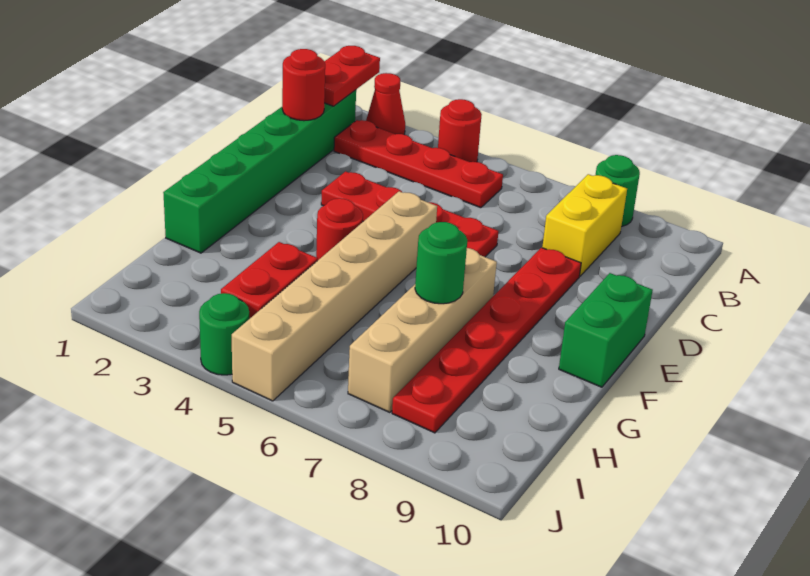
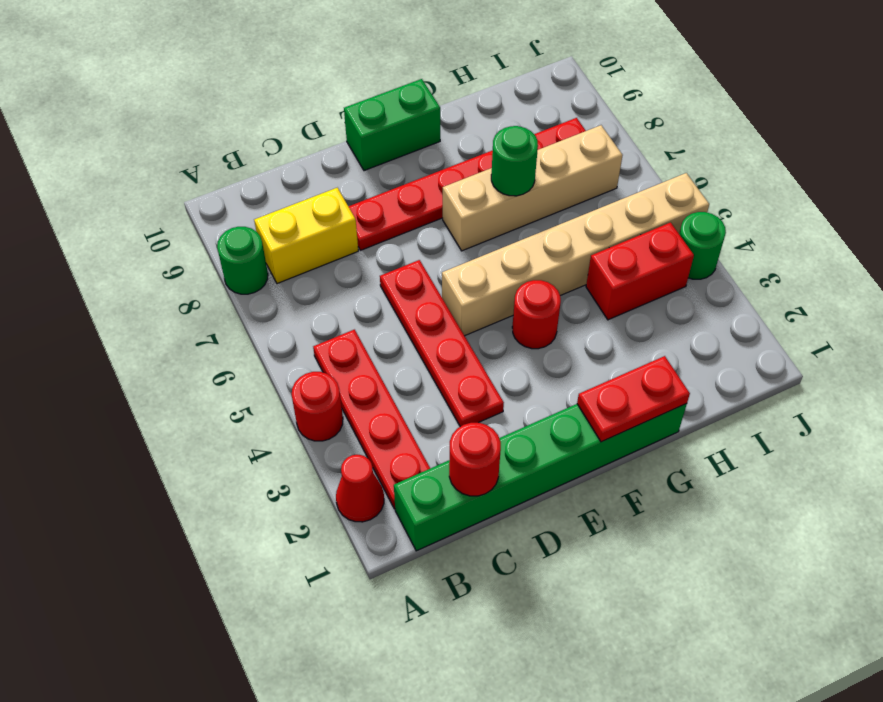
red 1x2 plate [324,46,380,106] -> red 1x2 plate moved to [577,356,690,442]

